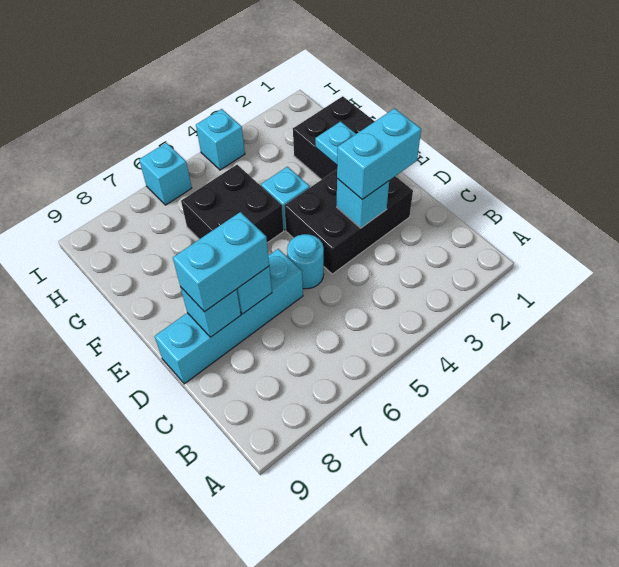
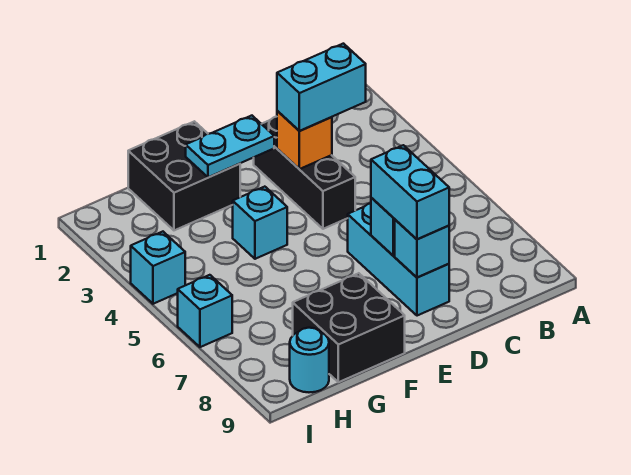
black 2x3 brick [284,170,413,274] -> black 1x3 brick [254,117,355,229]
cyan 1x2 brick [337,108,421,199] -> cyan 1x2 brick turned to [277,44,366,131]
cyan 1x1 brick [337,179,389,228] -> orange 1x1 brick [277,111,332,169]
cyan 1x1 round brick [287,234,324,289] -> cyan 1x1 round brick moved to [290,328,329,392]
cyan 1x4 brick [155,249,303,384] -> cyan 1x3 brick [348,203,449,316]
black 2x2 brick [181,165,284,243] -> black 2x2 brick moved to [293,273,405,382]

